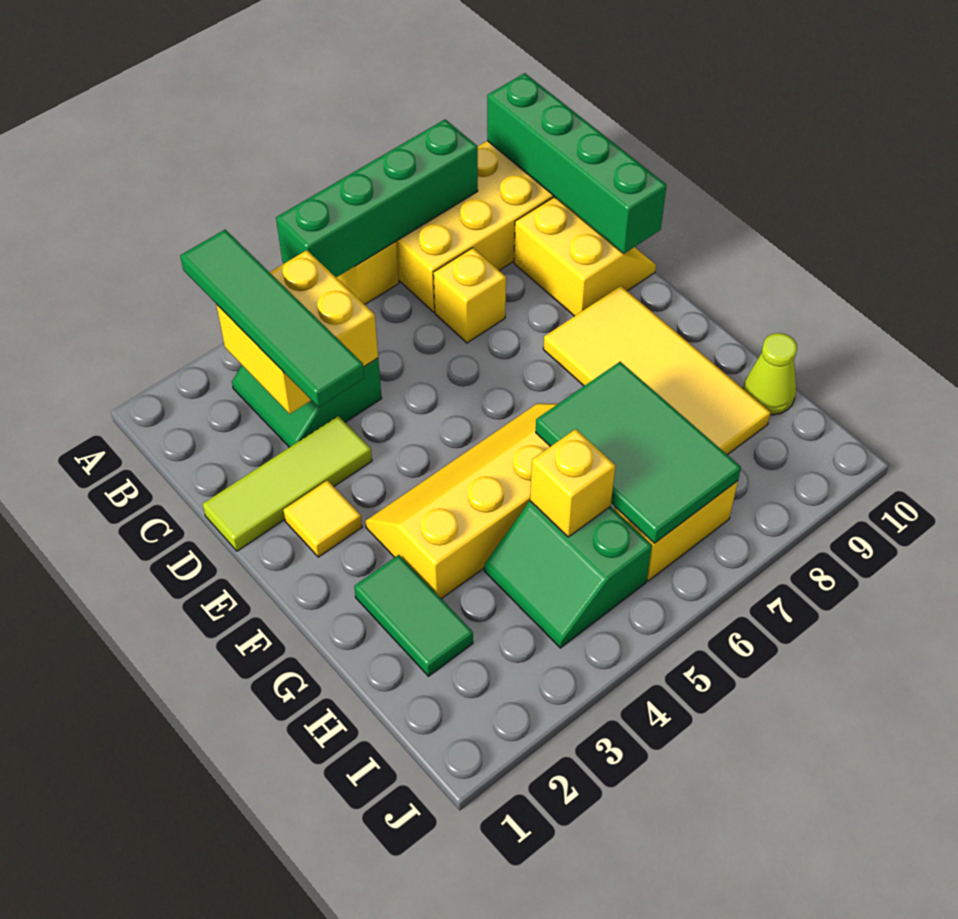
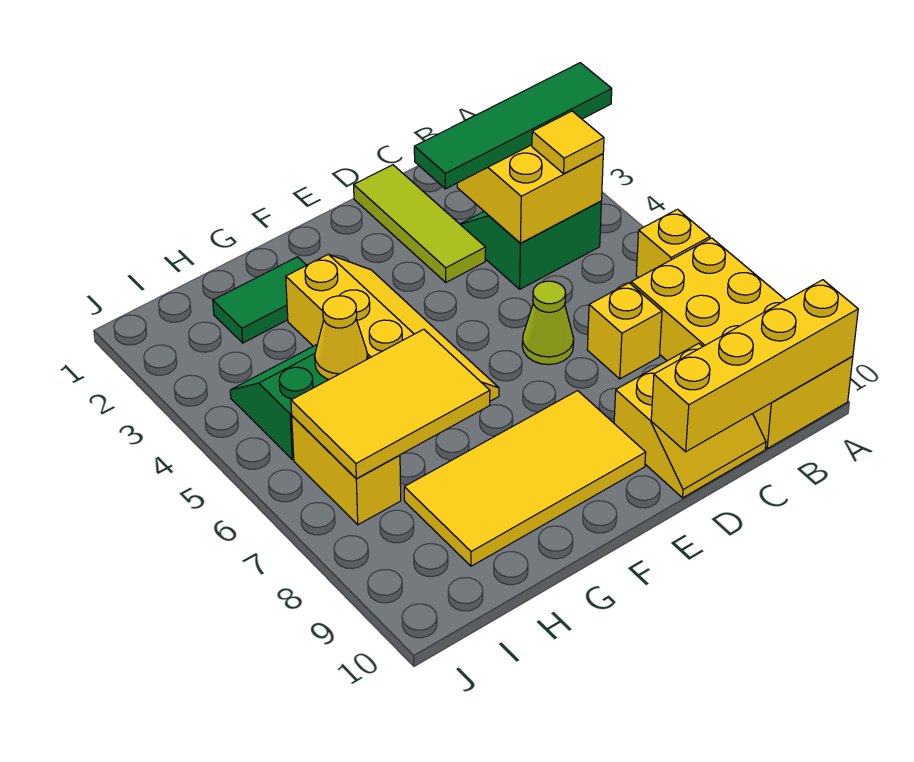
green 1x4 brick [276,119,478,277] -> none
green 1x4 brick [487,73,667,254] -> yellow 1x4 brick [651,280,858,452]
yellow 1x1 tile [284,480,362,557] -> yellow 1x1 tile moved to [532,111,604,174]
green 2x3 tile [536,362,741,543] -> yellow 2x3 tile [291,329,490,479]
yellow 1x1 brick [530,429,616,537] -> yellow 1x1 cone [315,296,368,379]
lime 1x1 cone [743,333,797,415] -> lime 1x1 cone moved to [522,281,574,365]

